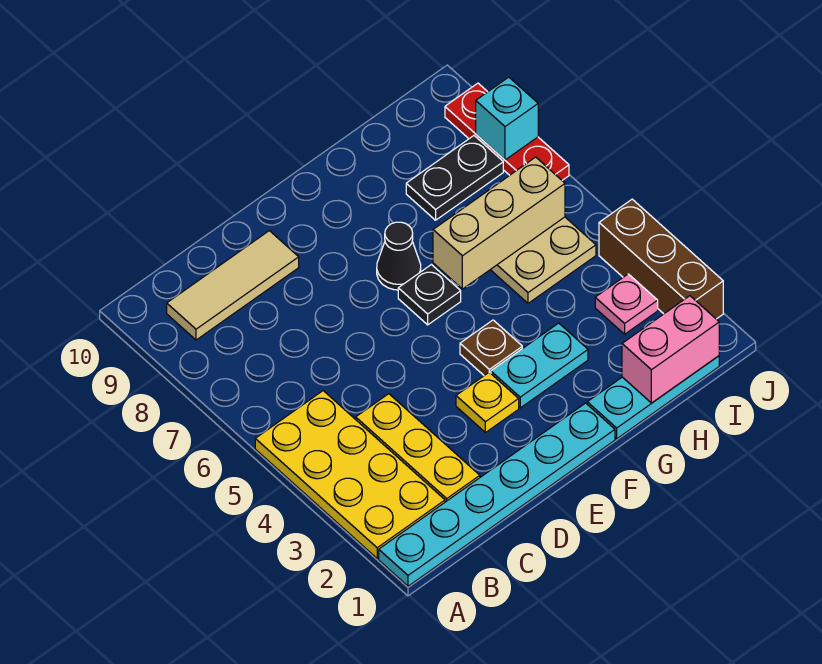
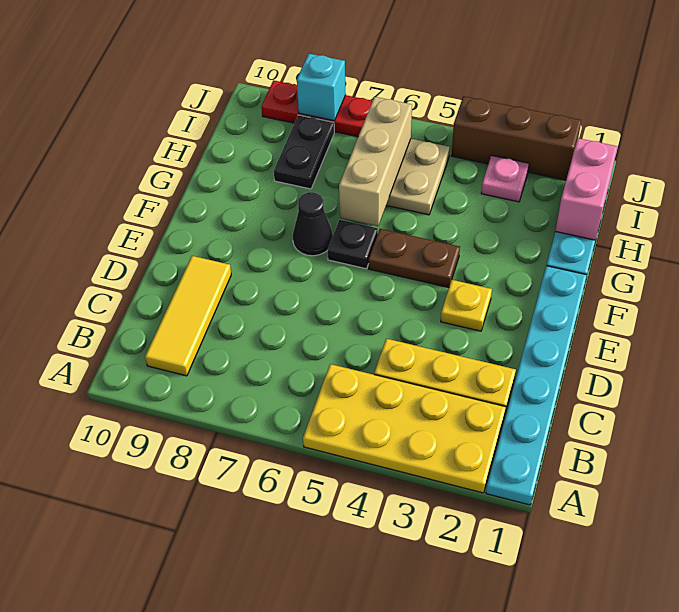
tan 1x3 tile [167,231,299,340] -> yellow 1x3 tile [145,256,231,376]
cyan 1x2 plate [491,323,588,408] -> none
brown 1x1 plate [460,320,522,375] -> brown 1x2 plate [369,229,460,288]

